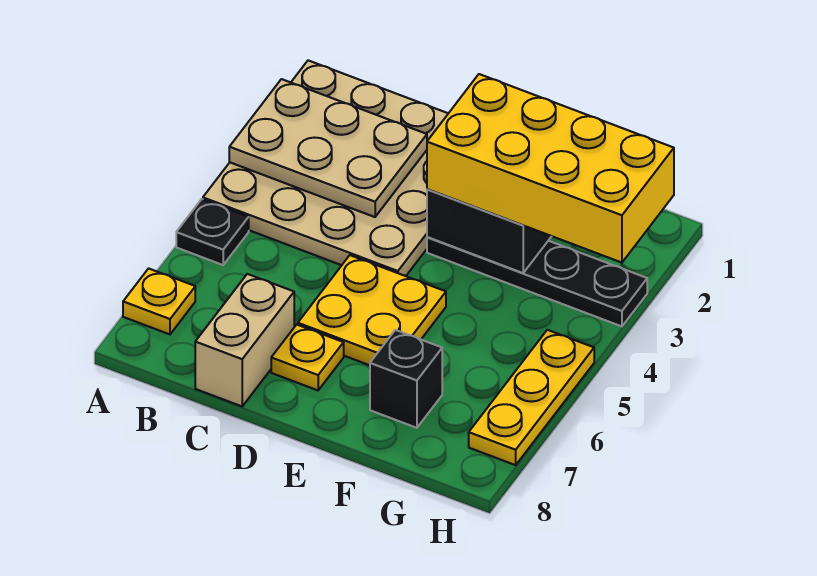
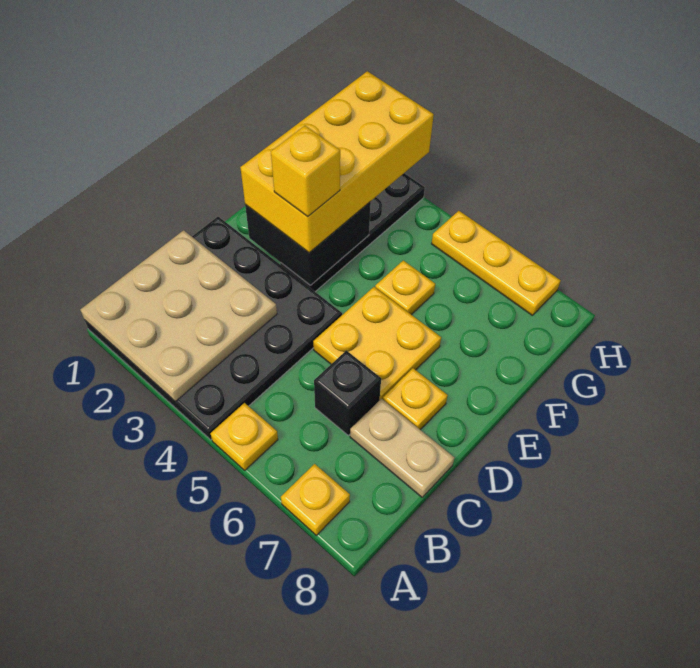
tan 4x4 plate [203,60,448,276] -> black 4x4 plate [85,217,342,440]
tan 2x3 plate [229,79,427,217] -> tan 3x3 plate [80,230,277,401]
black 1x1 plate [176,199,249,265] -> yellow 1x1 plate [211,403,278,470]
tan 1x2 brick [195,274,294,406] -> tan 1x2 plate [350,399,454,497]
none -> yellow 1x1 brick [271,126,340,217]
none -> yellow 1x1 plate [375,260,435,315]
black 1x1 brick [370,330,442,428] -> black 1x1 brick moved to [314,351,381,435]

